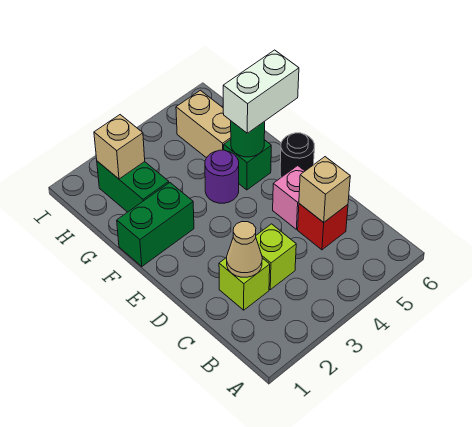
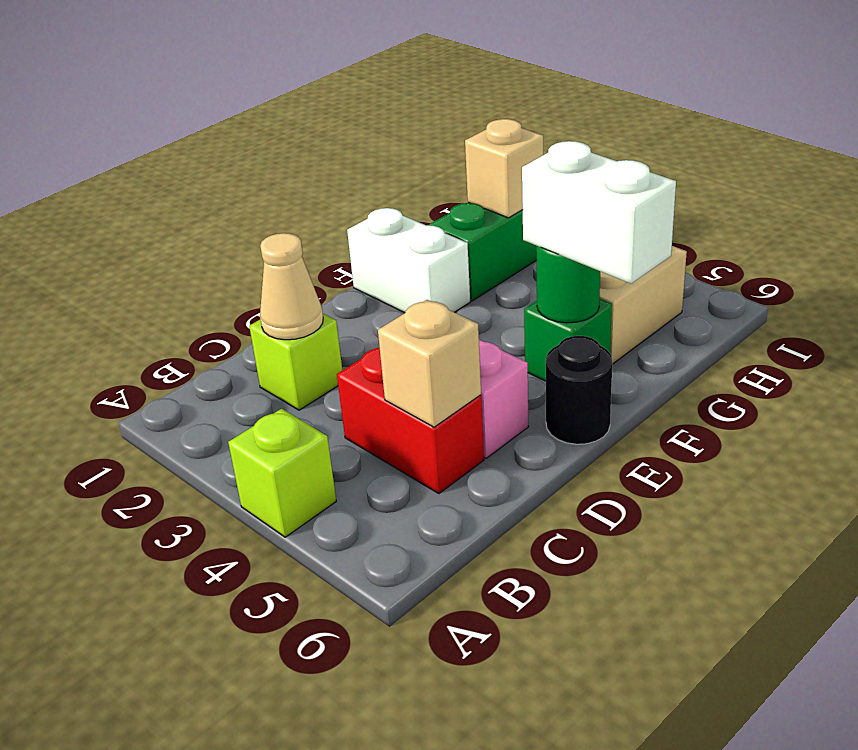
lime 1x1 brick [256,224,296,290] -> lime 1x1 brick moved to [228,409,336,537]
red 1x1 brick [298,204,348,250] -> red 1x2 brick [337,347,484,494]
green 1x2 brick [117,183,194,266] -> white 1x2 brick [347,208,470,313]
purple 1x1 round brick [205,150,239,203] -> none

